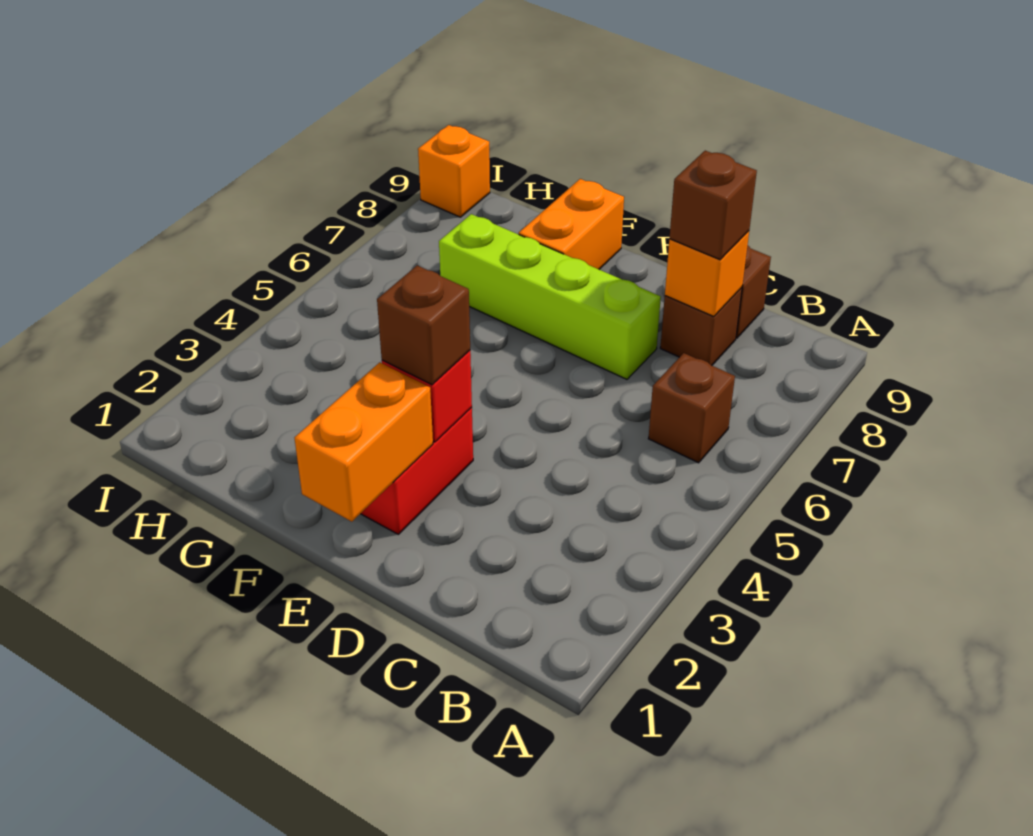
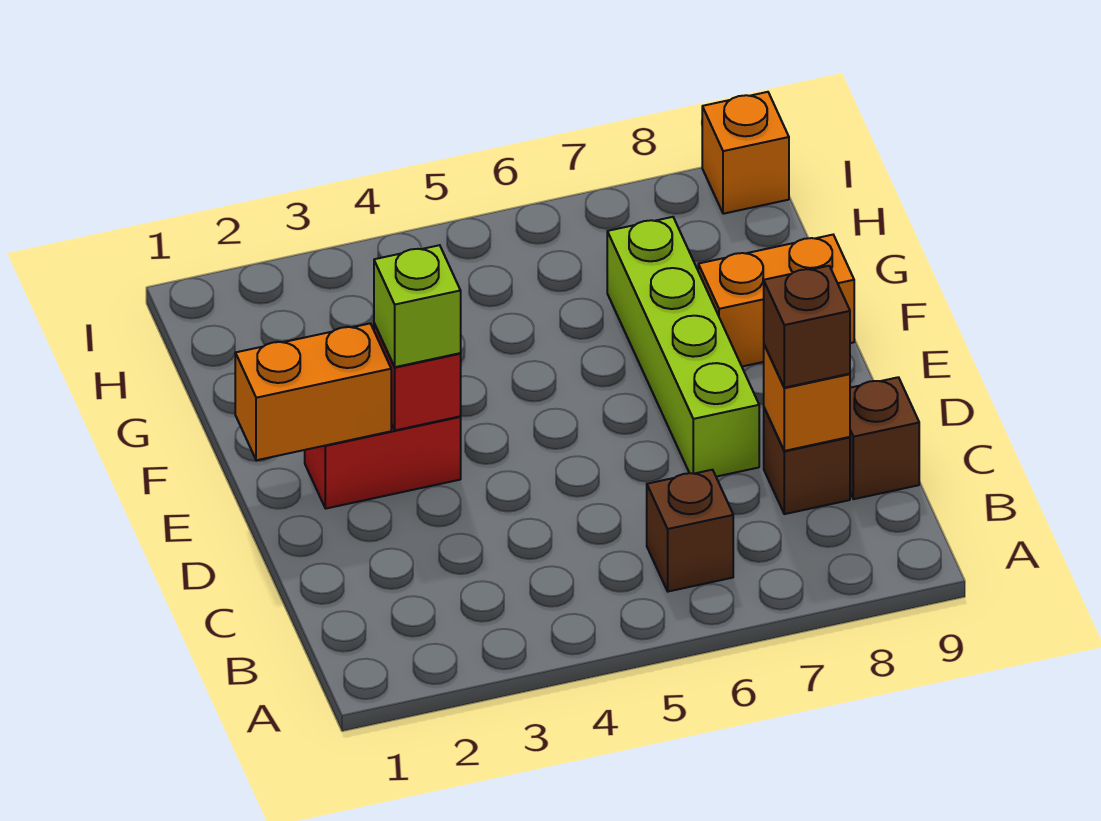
brown 1x1 brick [377,265,470,385] -> lime 1x1 brick [374,245,461,367]

